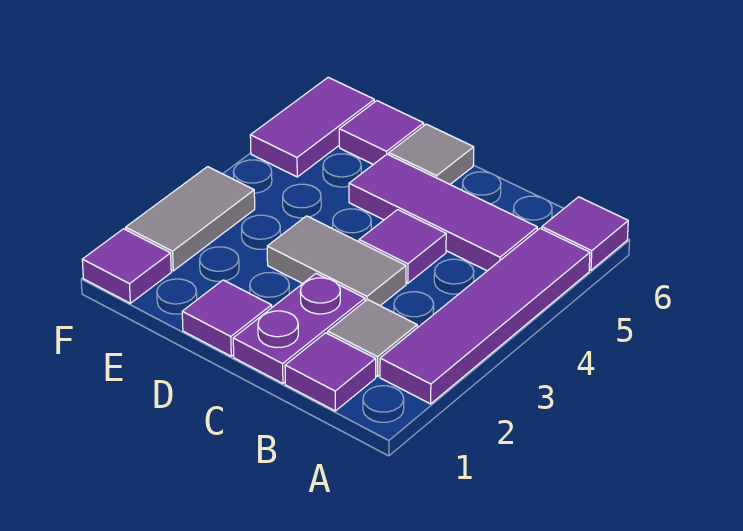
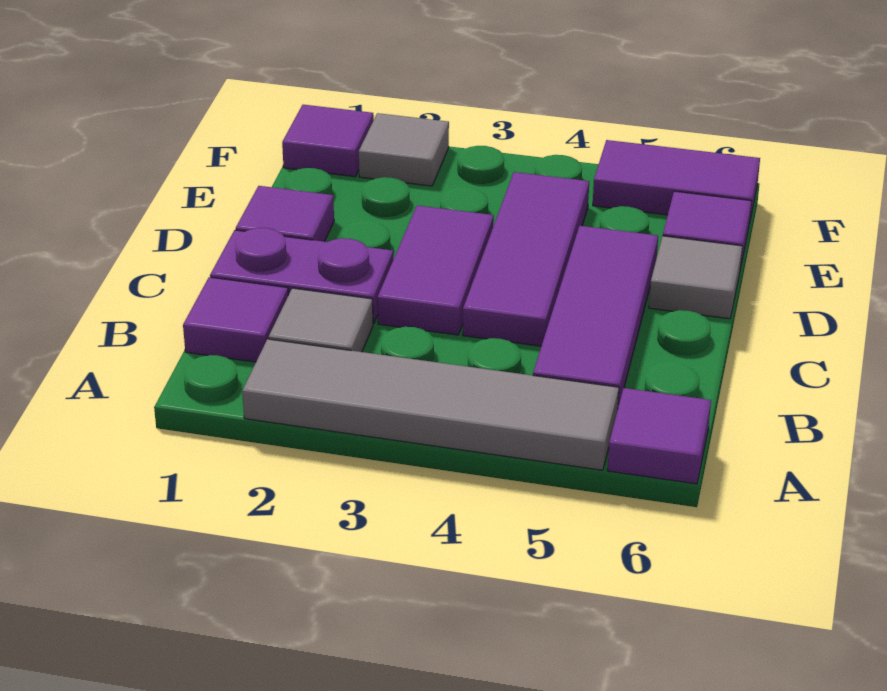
purple 1x4 tile [380,228,590,404] -> grey 1x4 tile [242,339,619,470]
grey 1x2 tile [267,216,406,306] -> purple 1x2 tile [377,205,494,335]
purple 1x1 tile [359,210,446,283] -> purple 1x3 tile [463,172,589,346]
grey 1x2 tile [126,167,255,271] -> grey 1x1 tile [359,113,449,186]

